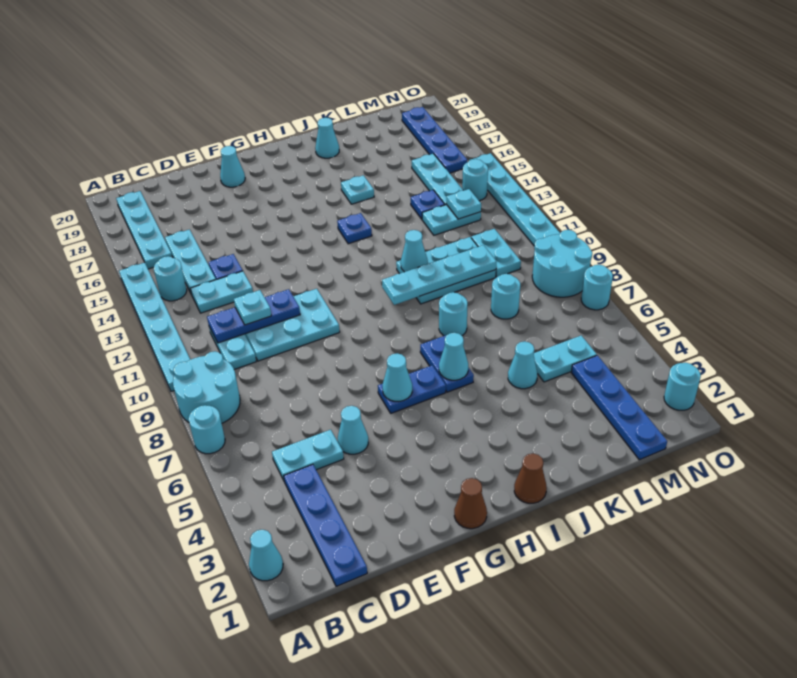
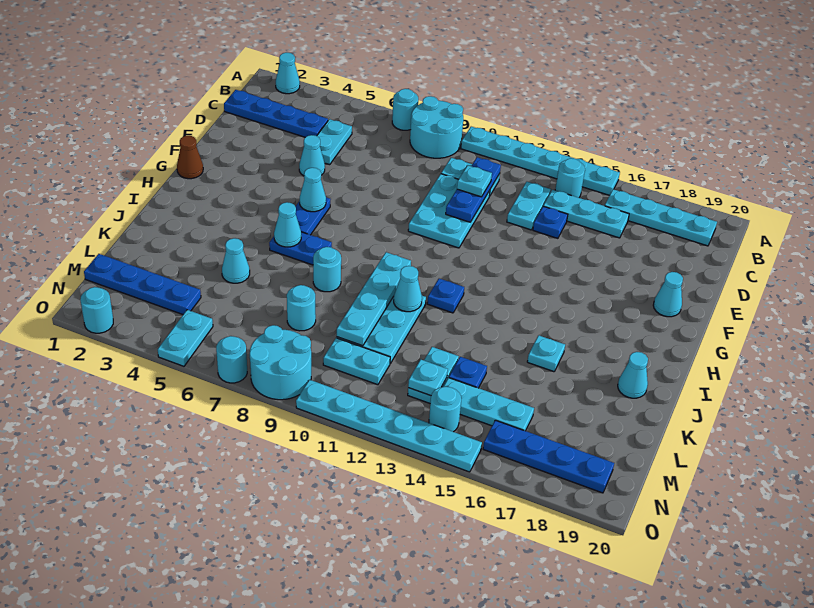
brown 1x1 cone [514,454,547,503] -> none
blue 1x1 plate [337,213,372,244] -> blue 1x1 plate moved to [427,279,464,313]
cyan 1x2 plate [534,335,597,382] -> cyan 1x2 plate moved to [158,310,213,366]

